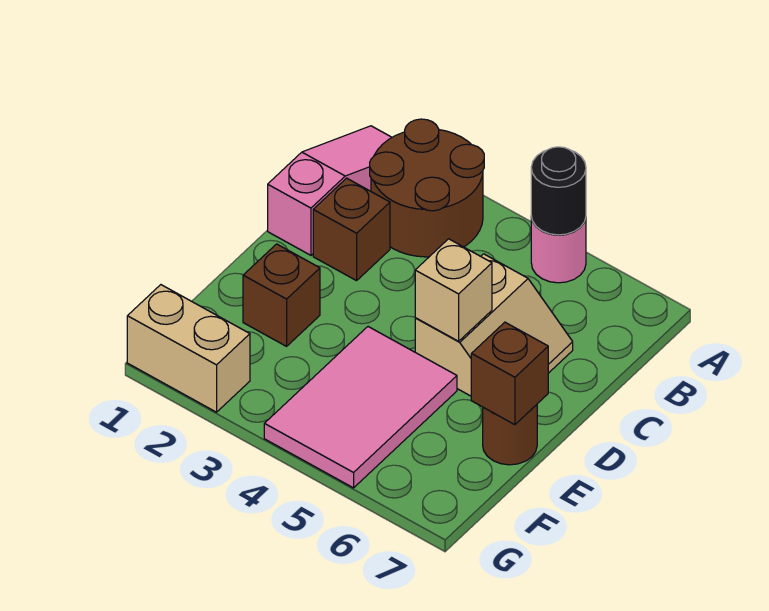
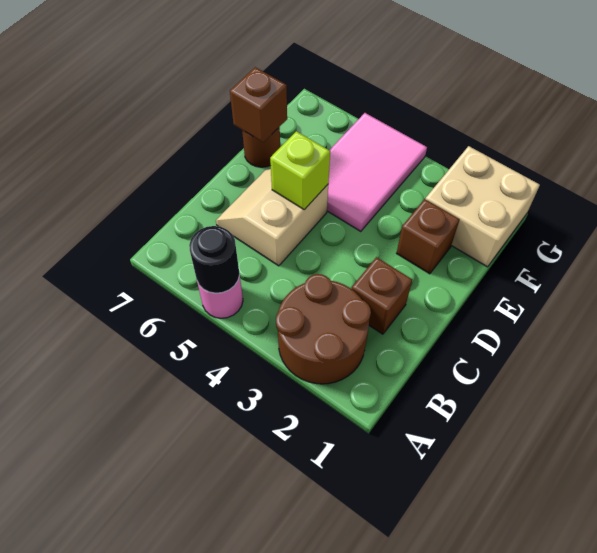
pink 1x3 slope [268,126,392,255] -> none
tan 1x1 brick [415,239,492,341] -> lime 1x1 brick [270,131,330,210]
tan 1x2 brick [127,285,250,412] -> tan 2x2 brick [426,146,540,267]

